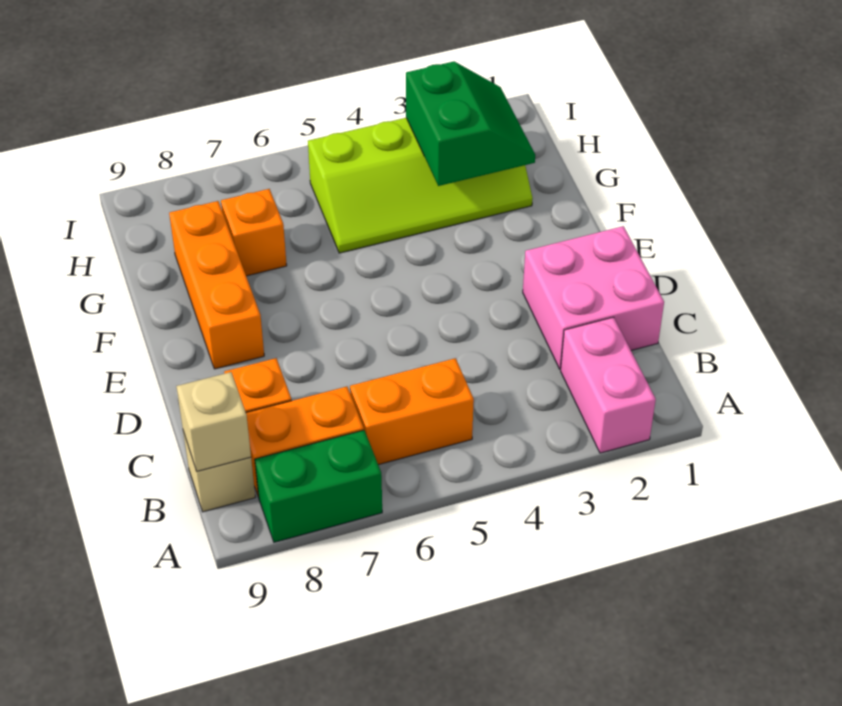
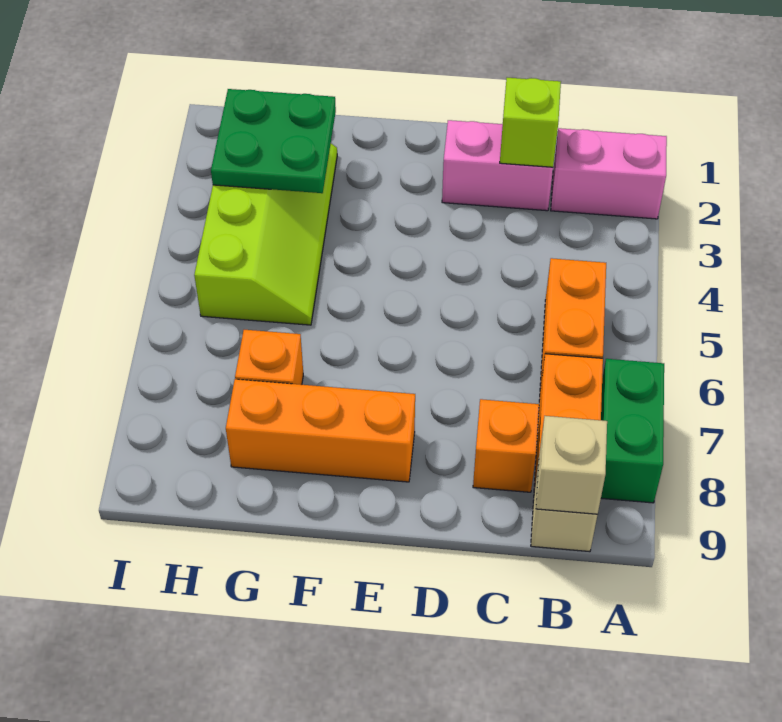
pink 2x2 brick [523,226,664,369] -> pink 1x2 brick [442,120,553,211]
none -> lime 1x1 brick [500,78,561,167]
green 2x2 slope [406,62,535,186] -> green 2x2 plate [211,89,336,193]

